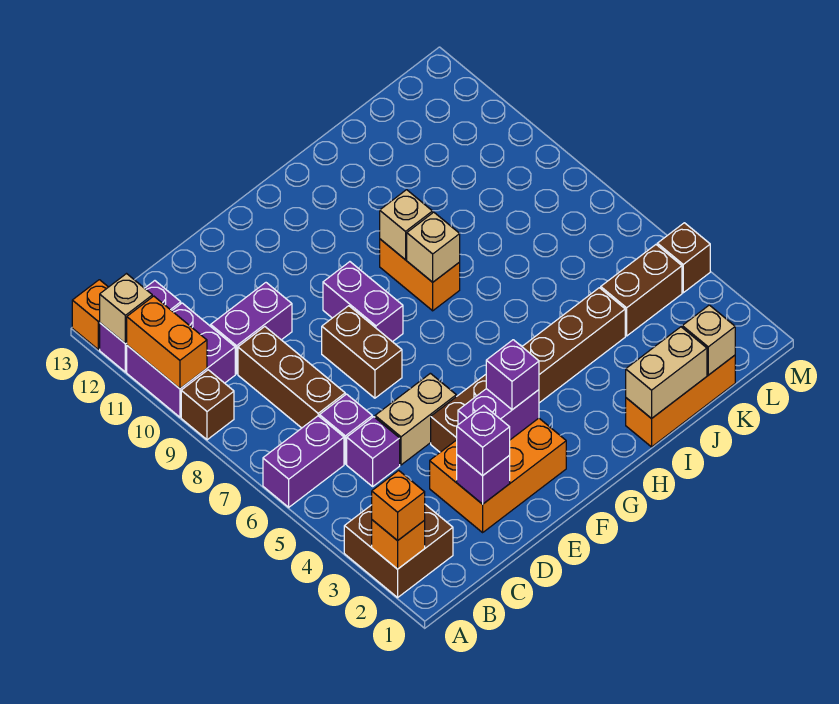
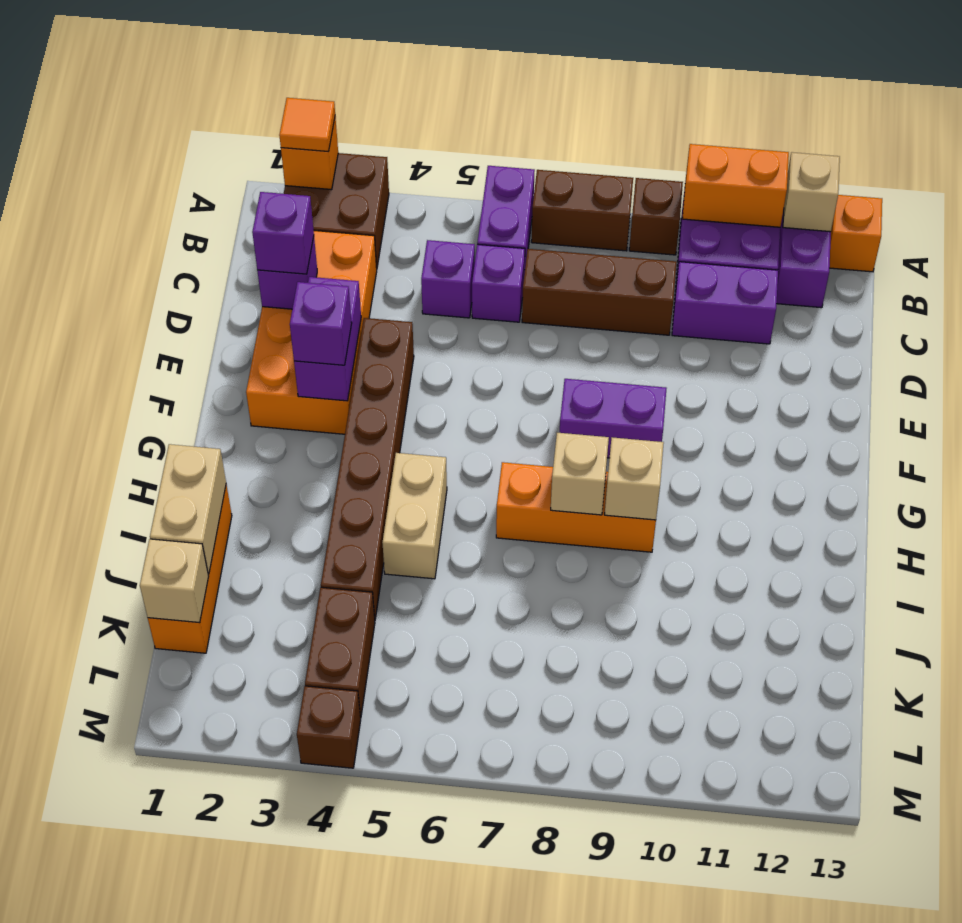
orange 1x1 brick [372,470,425,541] -> orange 1x1 tile [279,98,335,152]
purple 1x2 brick [211,283,292,374] -> purple 1x2 brick turned to [672,262,778,344]
orange 2x3 brick [430,418,566,532] -> orange 2x4 brick [246,231,377,434]
tan 1x2 brick [375,373,456,465] -> tan 1x2 brick moved to [382,453,447,579]
brown 1x2 brick [322,306,402,398] -> brown 1x2 brick moved to [531,170,633,251]
orange 1x2 brick [380,239,460,311] -> orange 1x3 brick [496,462,656,552]

